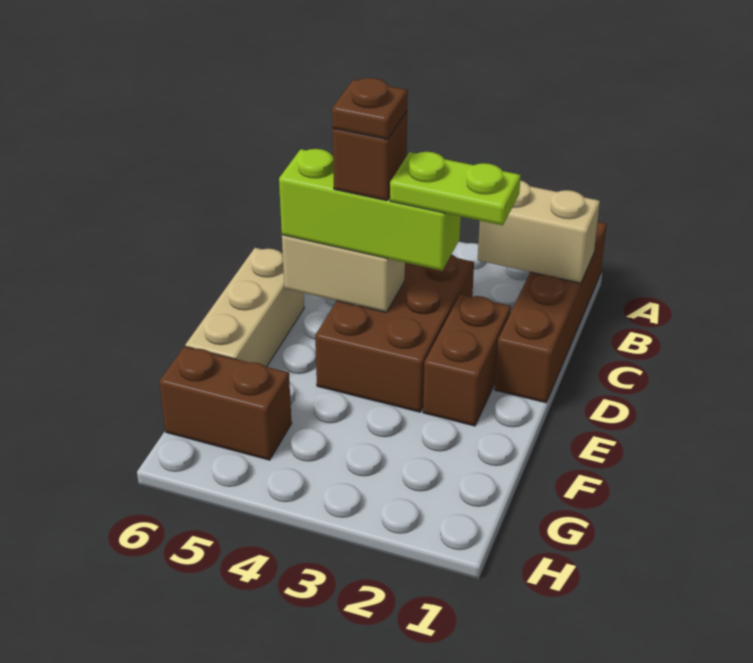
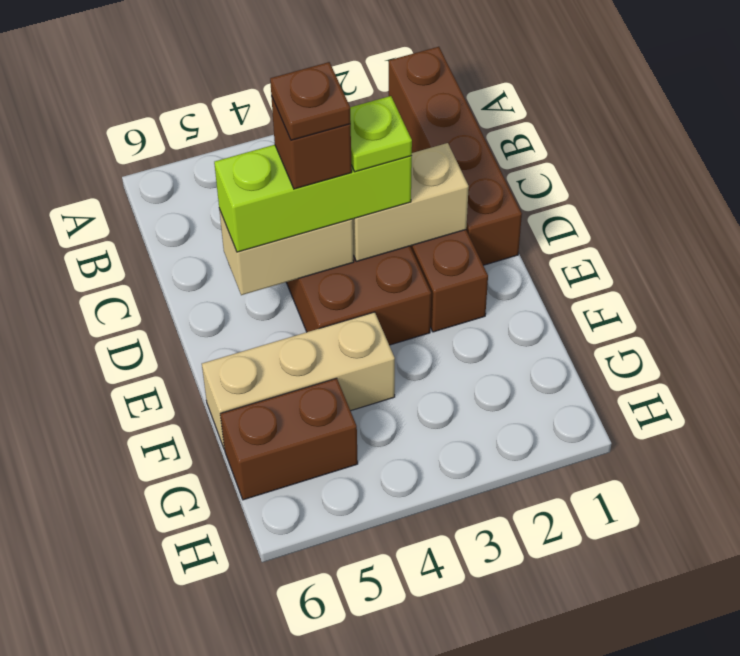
tan 1x2 brick [478,180,600,283] -> tan 1x2 brick moved to [353,143,469,261]
lime 1x2 plate [390,152,521,225] -> lime 1x1 plate [350,96,412,172]
tan 1x3 brick [185,248,304,367] -> tan 1x3 brick turned to [202,312,395,449]

